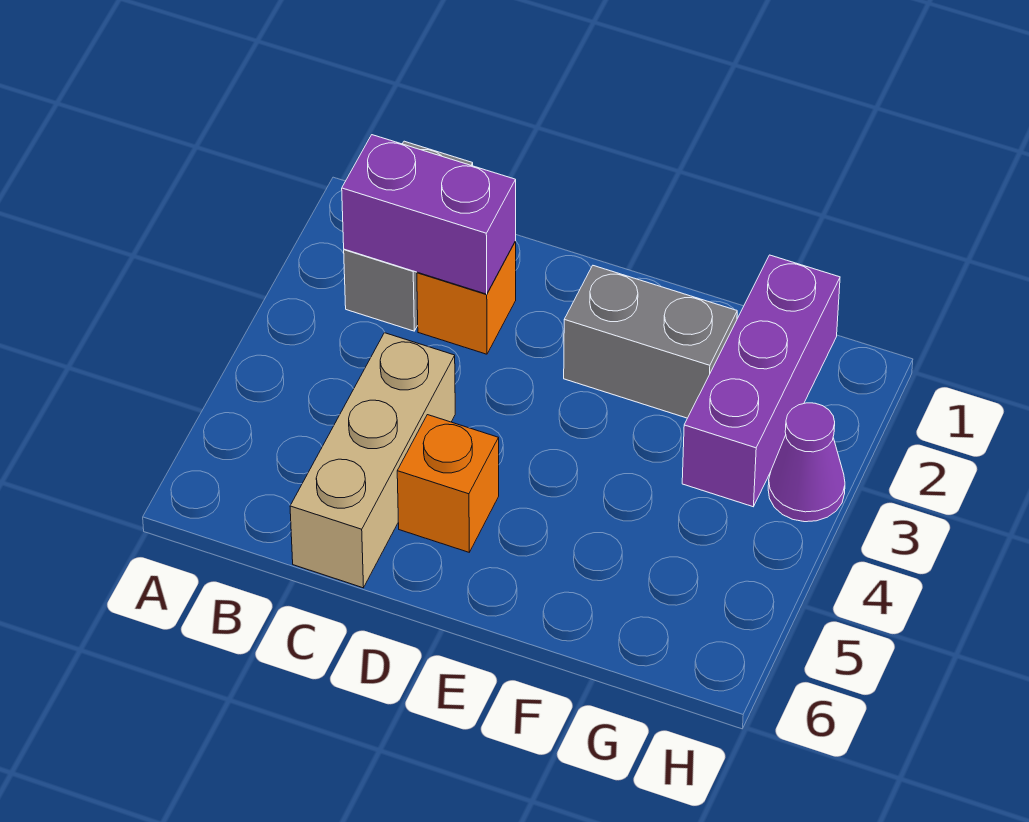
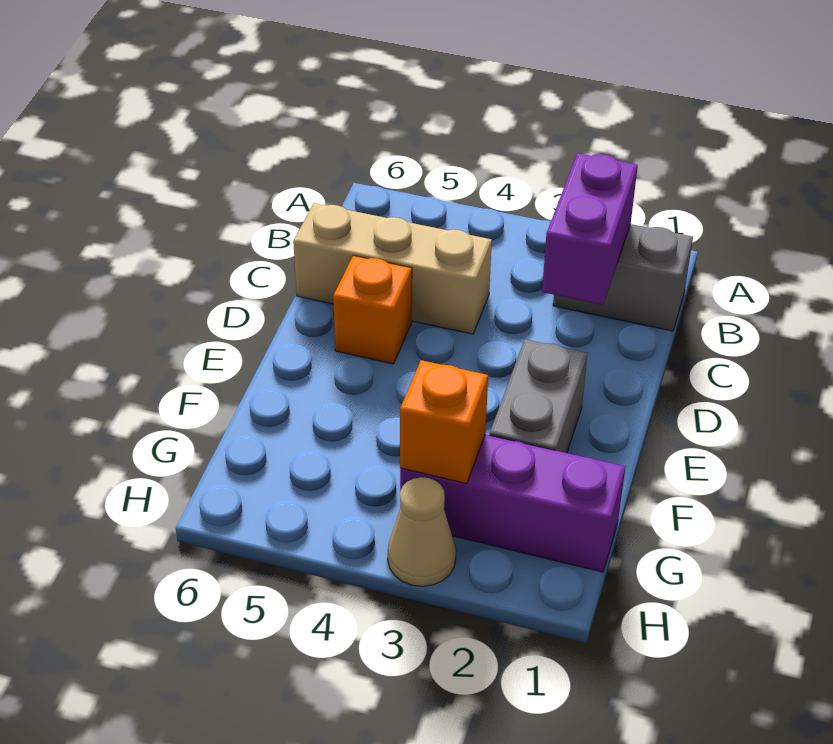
orange 1x1 brick [417,241,516,354] -> orange 1x1 brick moved to [400,360,488,483]
purple 1x1 cone [768,403,845,522] -> tan 1x1 cone [388,477,456,586]

